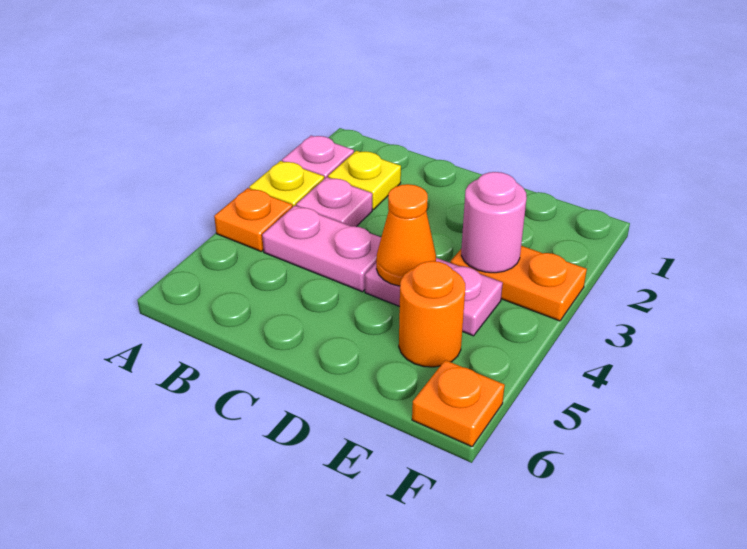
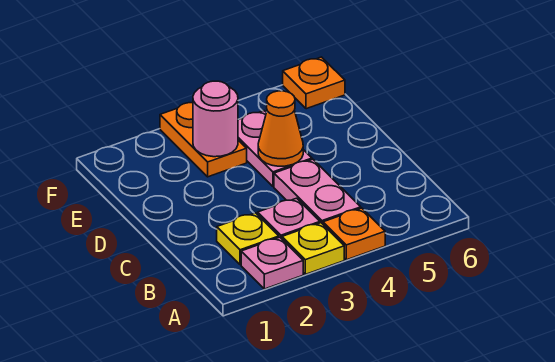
orange 1x1 round brick [399,261,465,367] -> none

